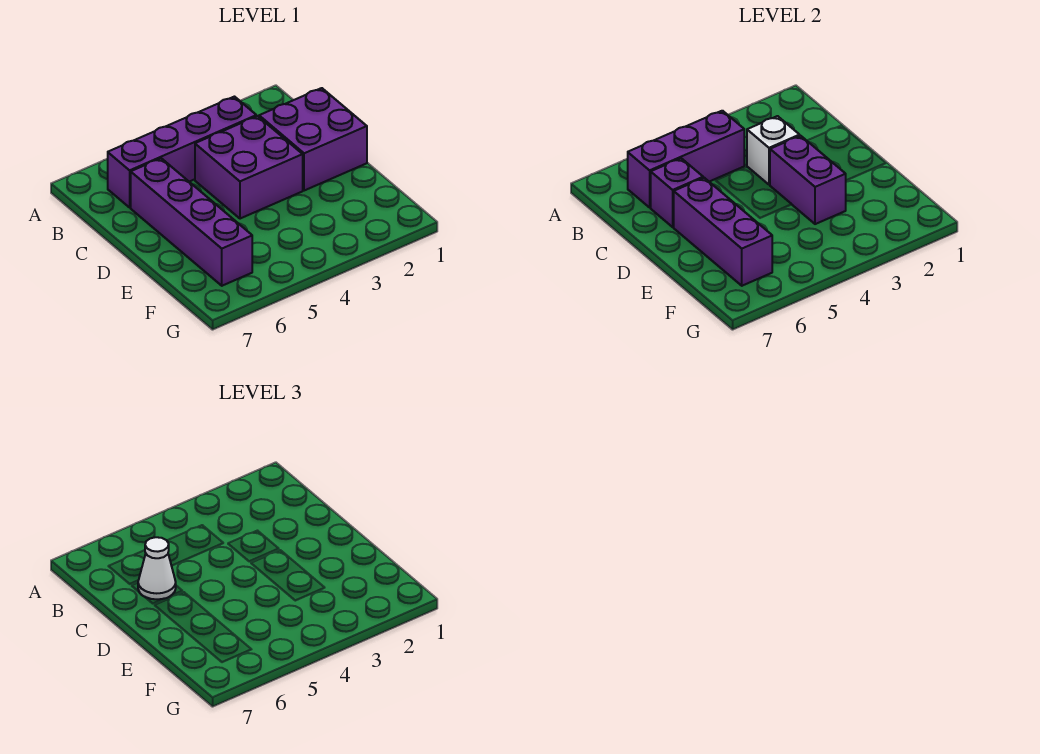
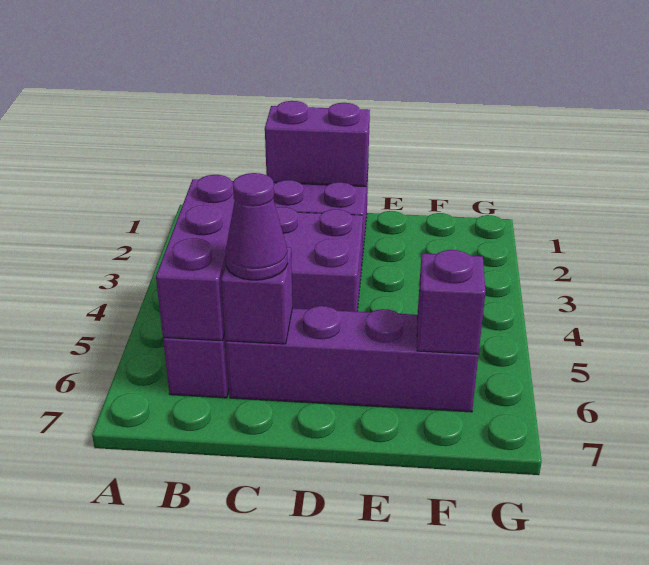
white 1x1 brick [747,116,800,185] -> none
white 1x1 cone [138,537,176,599] -> purple 1x1 cone [226,173,288,280]
purple 1x2 brick [770,136,846,224] -> purple 1x2 brick moved to [265,101,370,187]
purple 1x3 brick [674,178,772,286] -> purple 1x1 brick [417,250,486,354]

